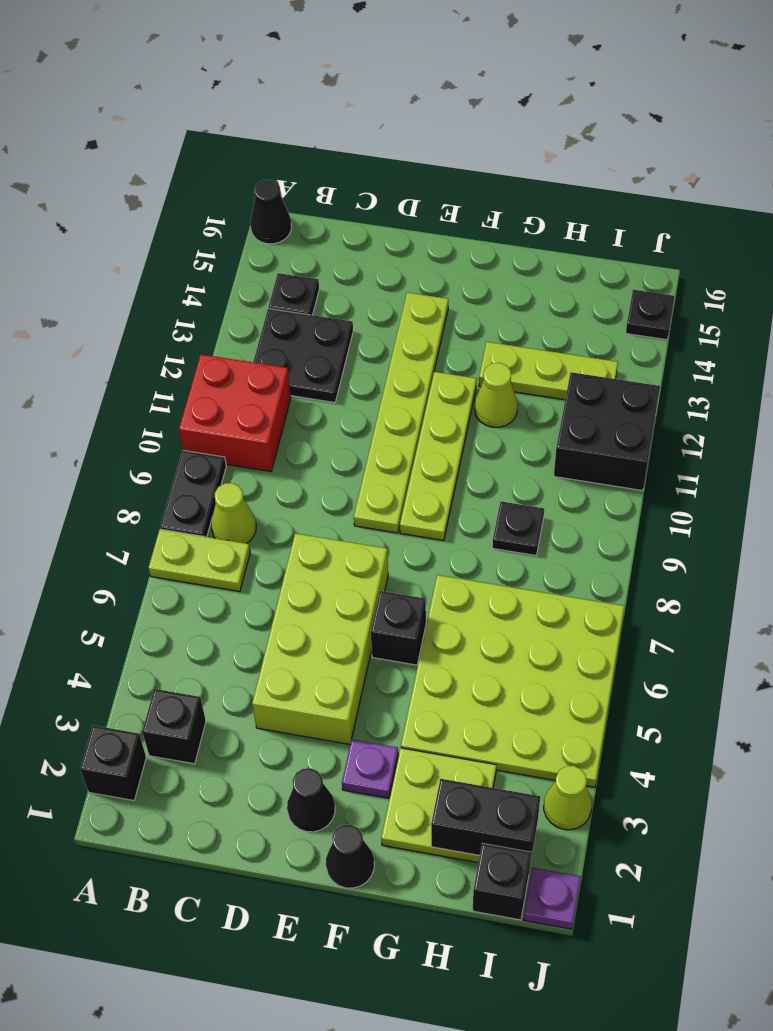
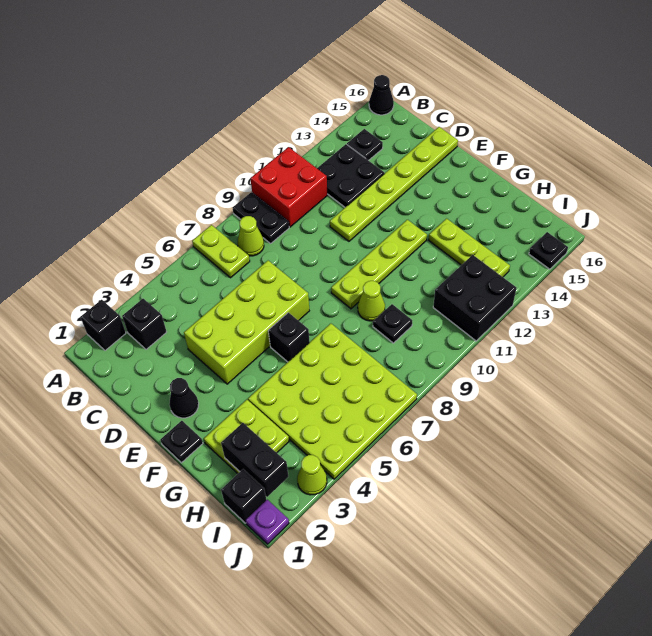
black 1x2 plate [160,450,226,537] -> black 1x2 plate turned to [233,192,289,243]
lime 1x6 plate [354,293,448,533] -> lime 1x6 plate moved to [330,127,458,241]
black 1x1 cone [326,825,374,888] -> black 1x1 plate [160,421,203,463]
purple 1x1 plate [342,739,398,798] -> none
lime 1x1 cone [475,363,518,427] -> lime 1x1 cone moved to [358,281,385,321]

